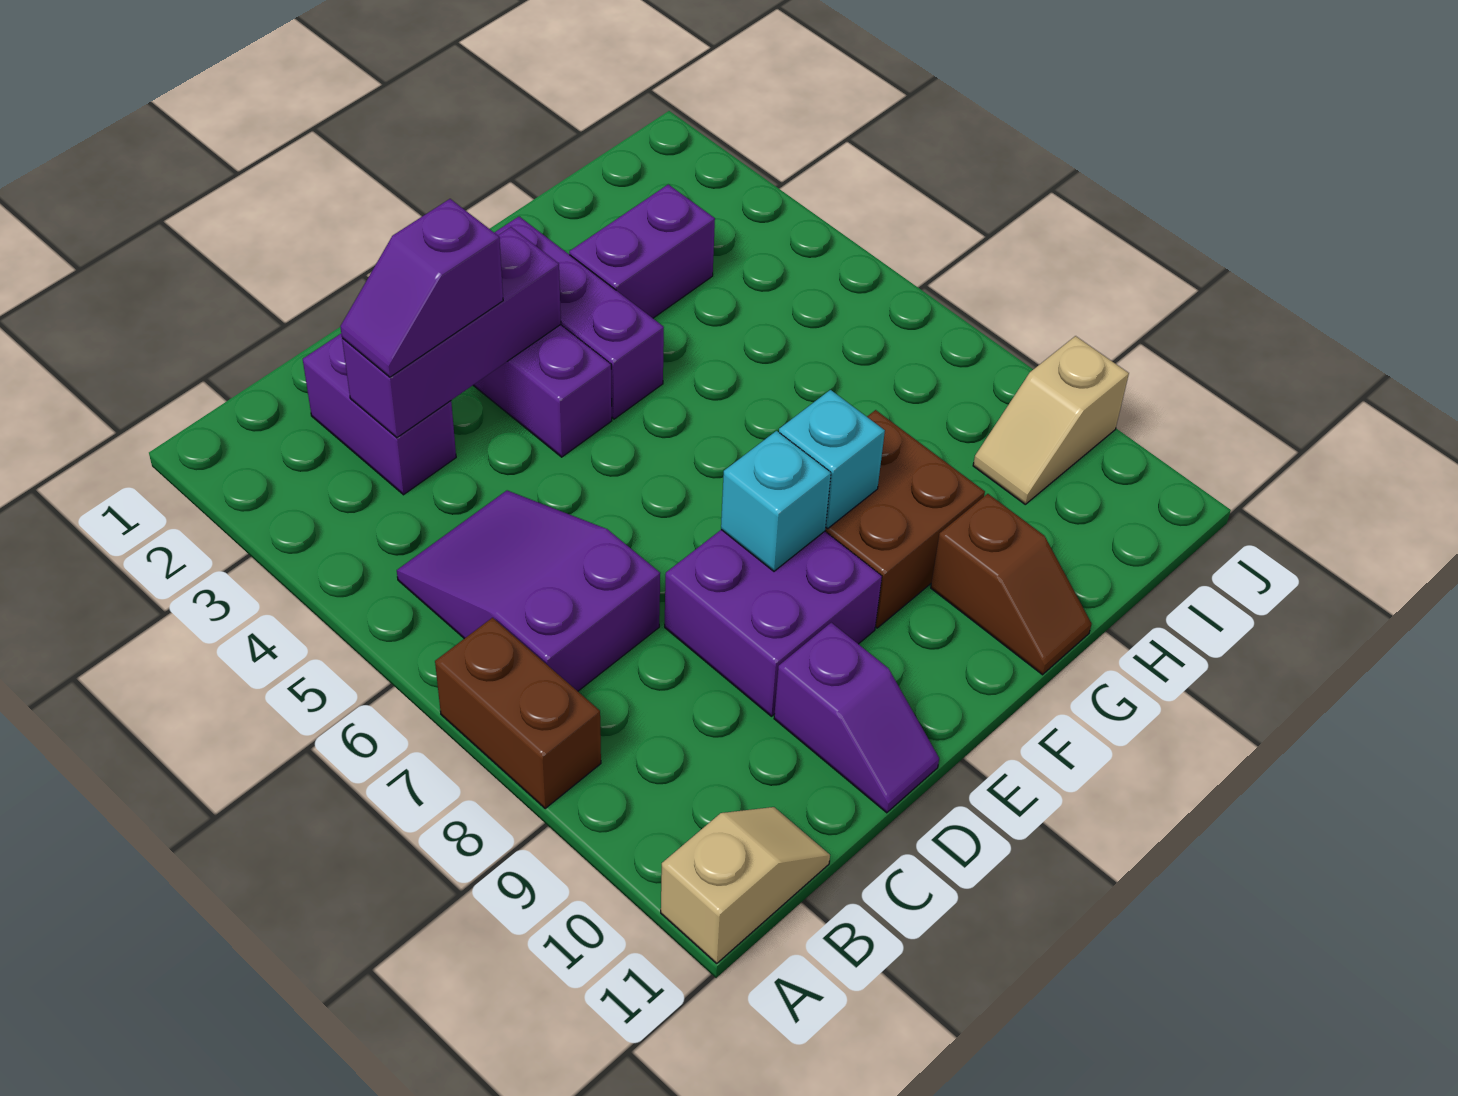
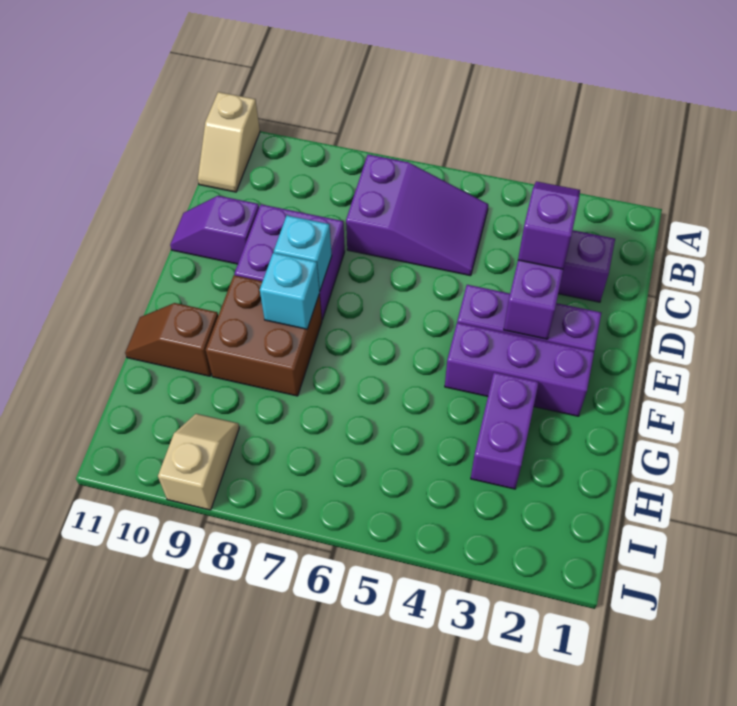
brown 1x2 brick [435,618,601,809] -> none

